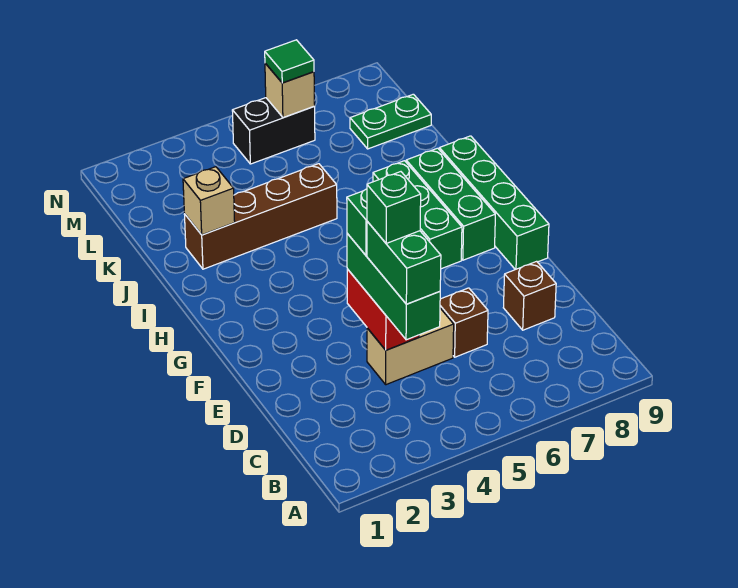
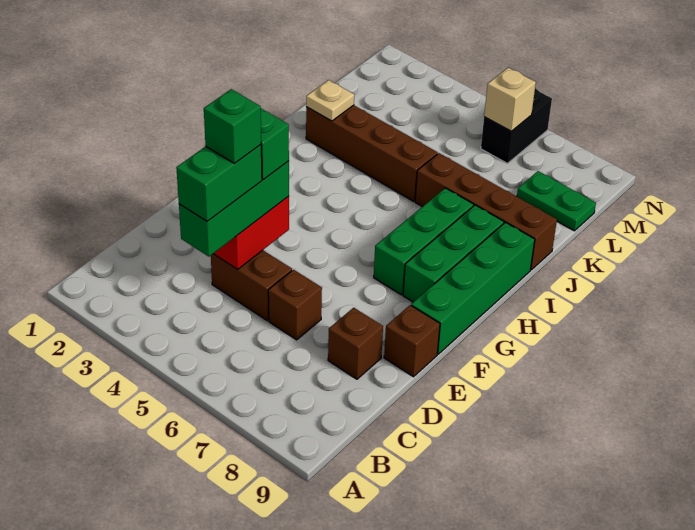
tan 1x2 brick [367,308,454,385] -> brown 1x2 brick [211,250,292,321]
none -> brown 1x1 brick [384,305,440,377]
tan 1x1 brick [183,167,235,235] -> tan 1x1 plate [306,80,354,121]
none -> brown 1x4 brick [415,153,557,270]
black 1x2 brick [232,98,315,164] -> black 1x2 brick turned to [481,88,552,163]
green 1x1 tile [265,40,314,83] -> none

